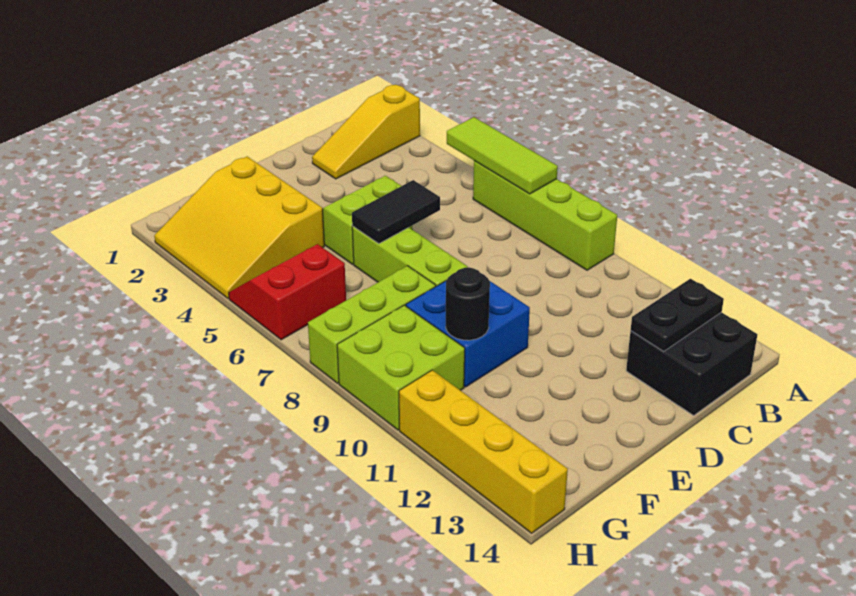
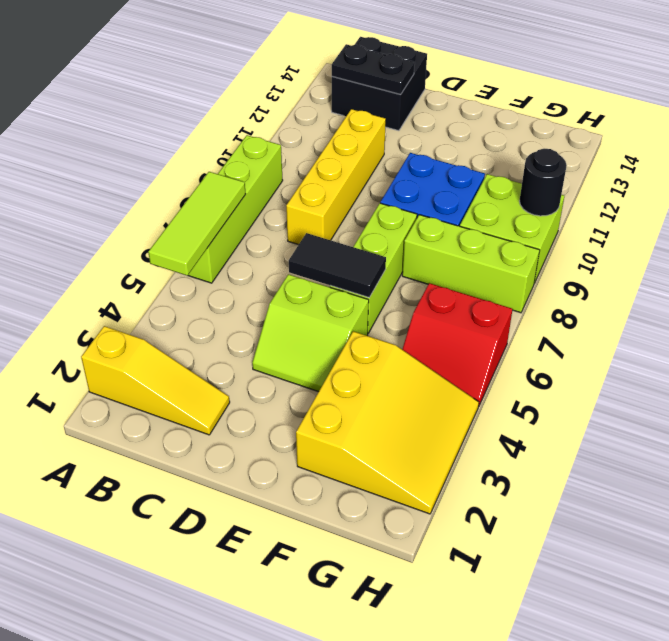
black 1x1 round brick [446,268,490,340] -> black 1x1 round brick moved to [520,149,567,216]
yellow 1x4 brick [399,370,568,533] -> yellow 1x4 brick moved to [286,109,386,245]

